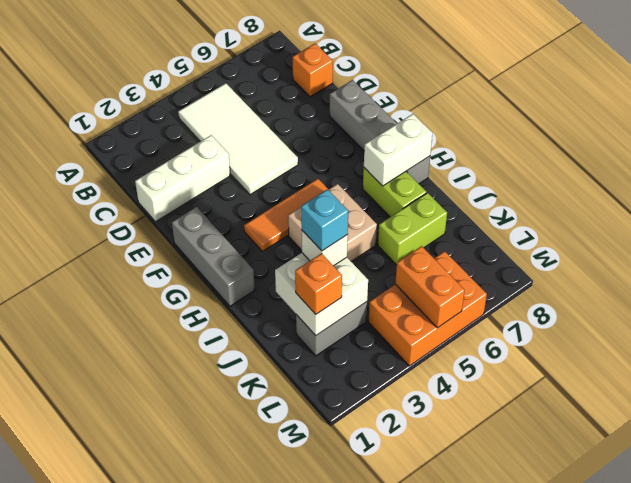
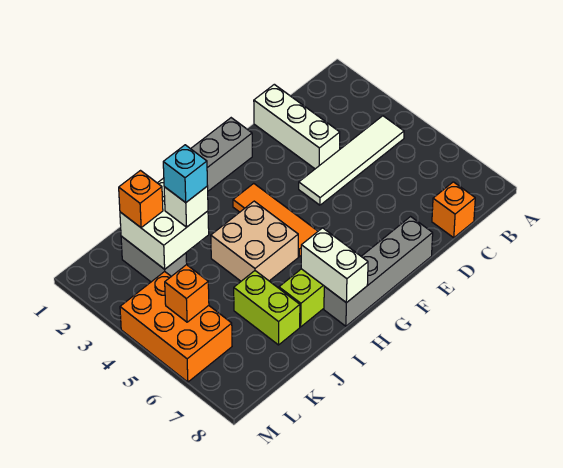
white 2x4 tile [178,83,298,195] -> white 1x4 tile [299,116,404,205]
orange 1x2 brick [395,246,465,328] -> orange 1x1 brick [165,265,209,322]

